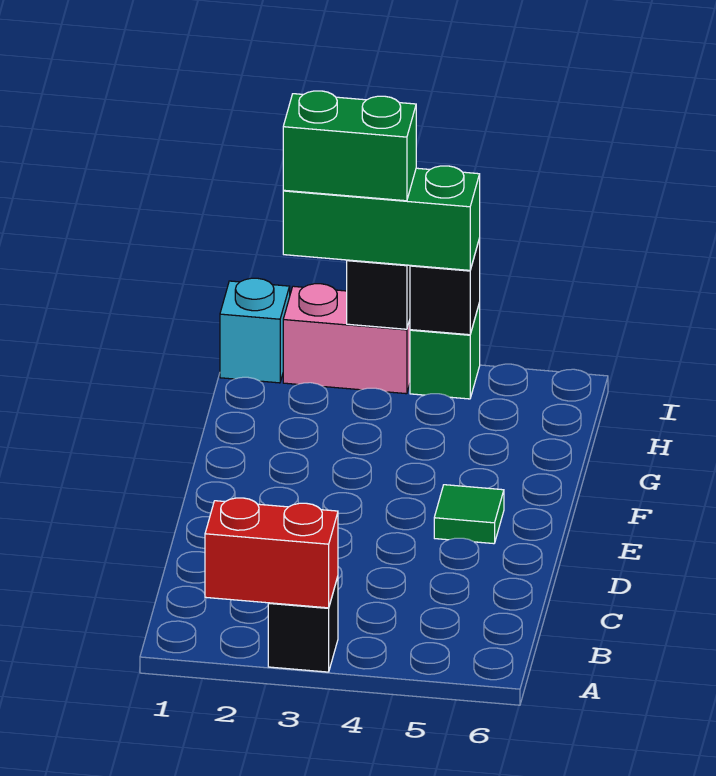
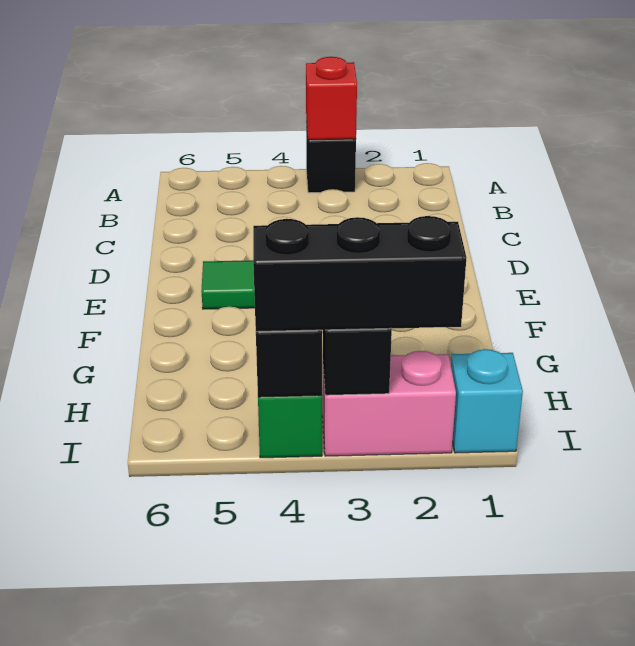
red 1x2 brick [205,498,338,608] -> red 1x1 brick [306,57,357,140]
green 1x3 brick [283,166,480,270] -> black 1x3 brick [253,216,467,332]
green 1x2 brick [283,91,416,201] -> none

